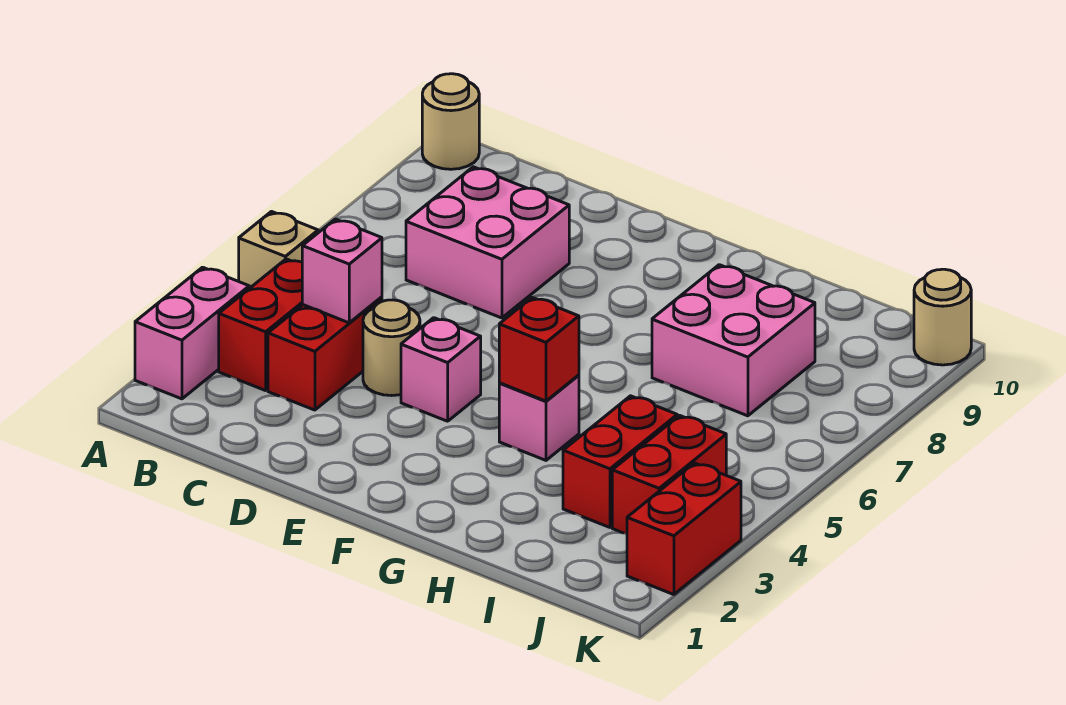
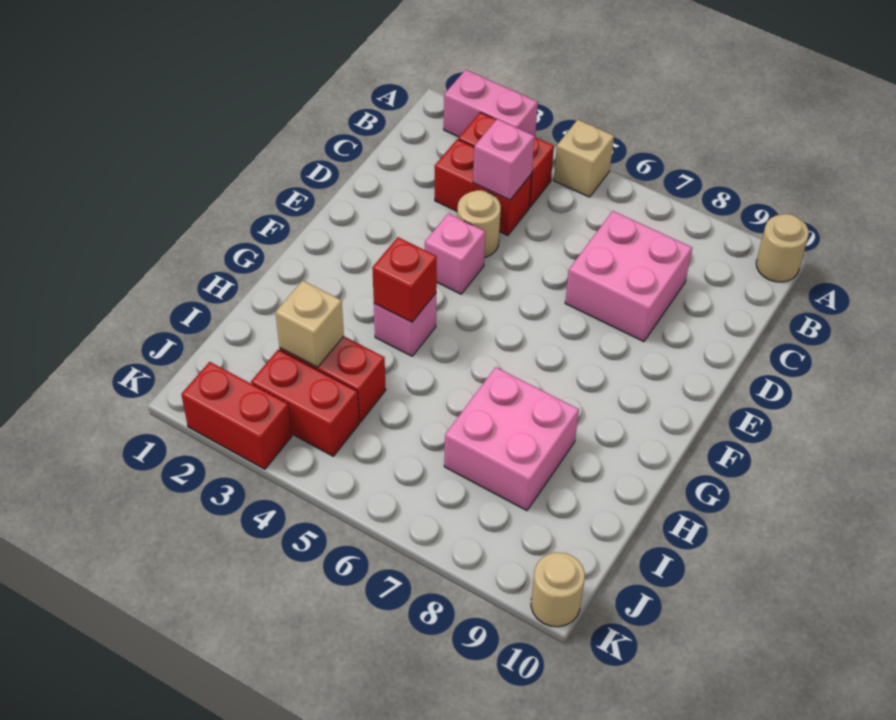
none -> tan 1x1 brick [275,281,344,367]

